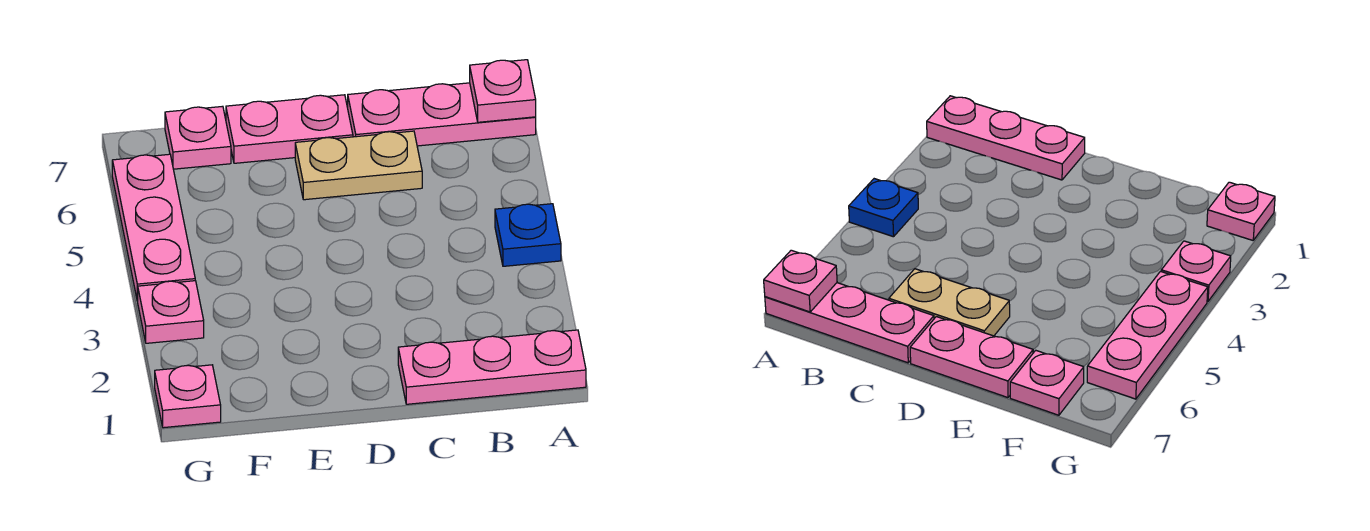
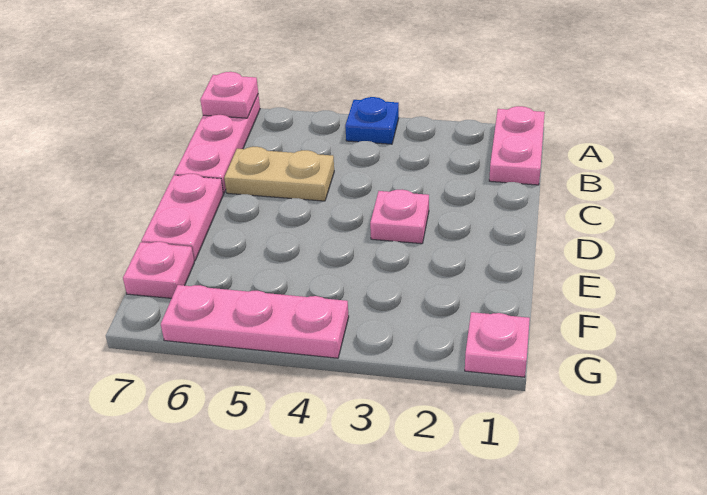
pink 1x3 plate [398,330,586,404] -> pink 1x2 plate [489,106,545,185]
tan 1x2 plate [295,131,422,200] -> tan 1x2 plate turned to [224,147,334,201]
pink 1x1 plate [138,281,204,343] -> pink 1x1 plate moved to [370,190,429,244]

